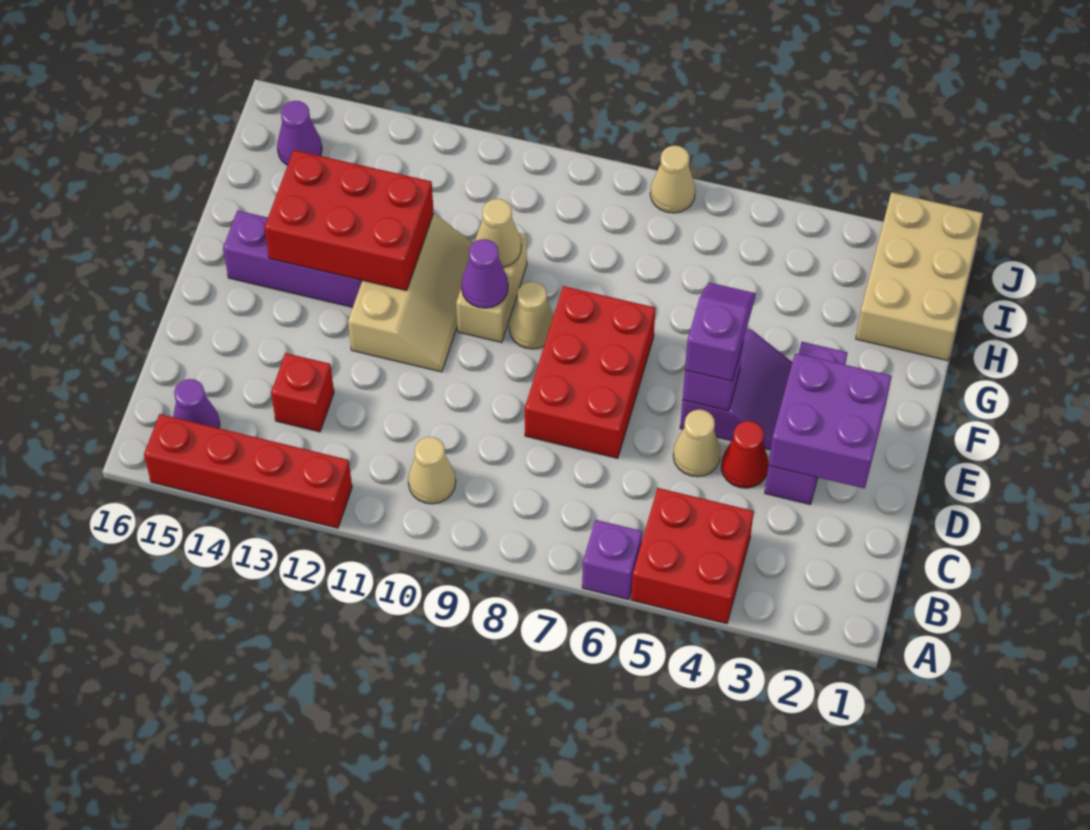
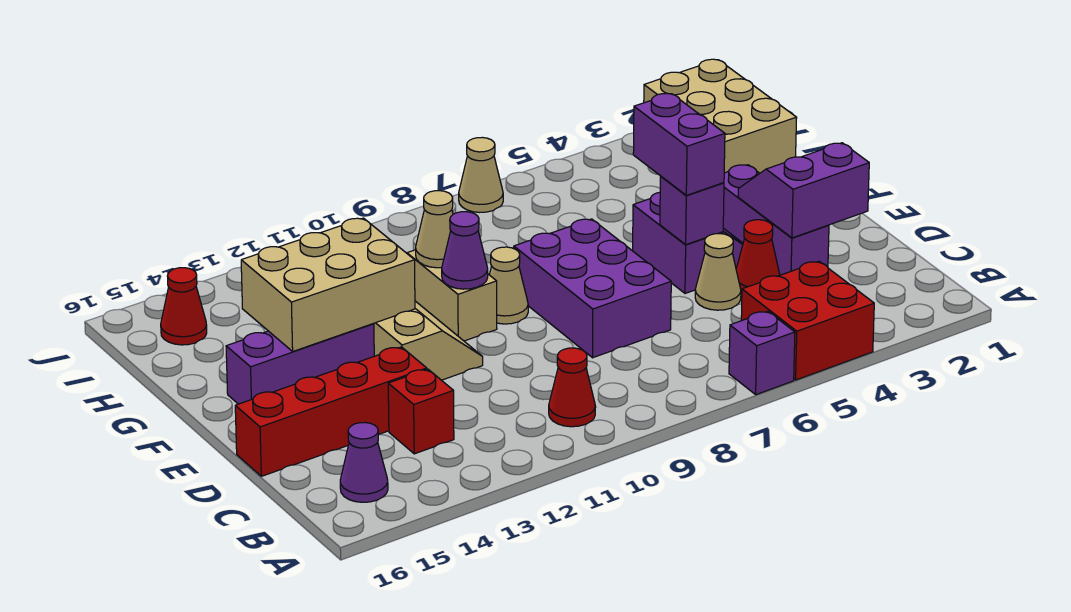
red 1x4 brick [144,414,352,528] -> red 1x4 brick moved to [235,347,427,476]
tan 1x1 cone [408,437,456,504] -> red 1x1 cone [549,348,596,427]
purple 2x2 brick [768,353,892,489] -> purple 2x2 slope [738,143,869,238]
red 2x3 brick [525,286,655,458] -> purple 2x3 brick [514,219,671,358]
purple 1x2 slope [685,283,756,381] -> purple 1x2 brick [633,94,725,195]
red 2x3 brick [264,150,434,291] -> tan 2x3 brick [241,218,415,351]
purple 1x1 cone [277,101,322,165] -> red 1x1 cone [161,268,207,345]

